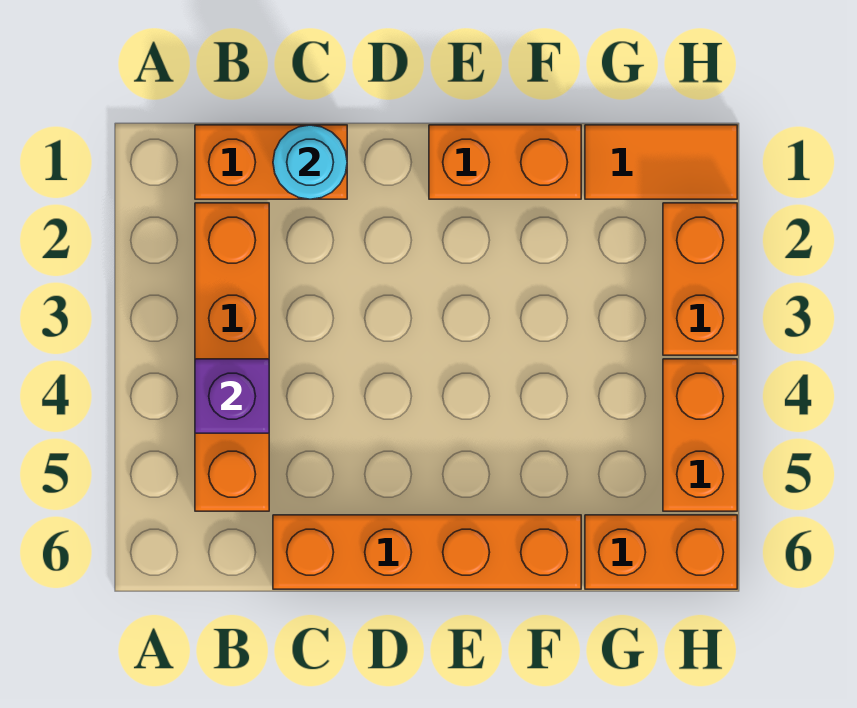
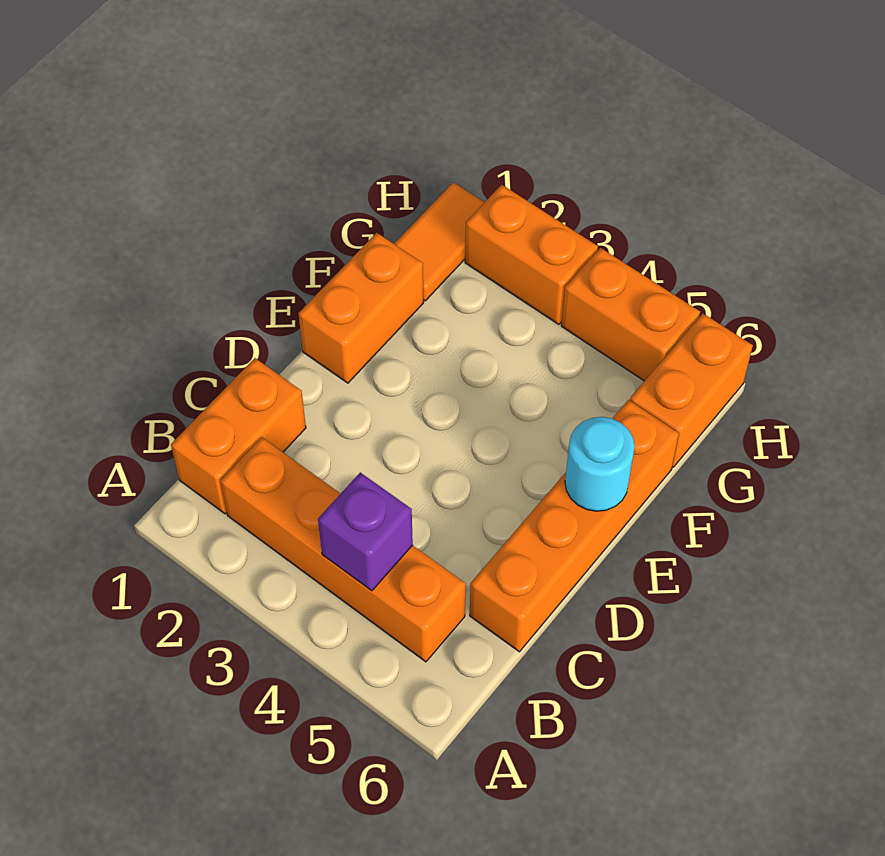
cyan 1x1 round brick [273,125,347,199] -> cyan 1x1 round brick moved to [565,417,635,511]

